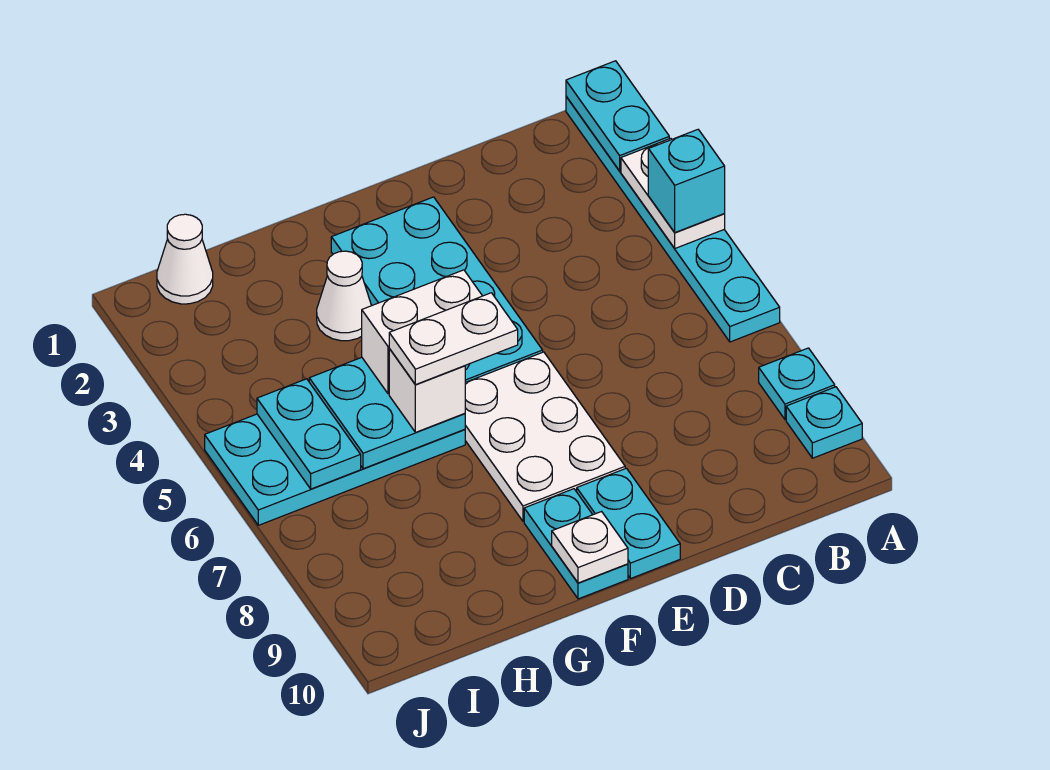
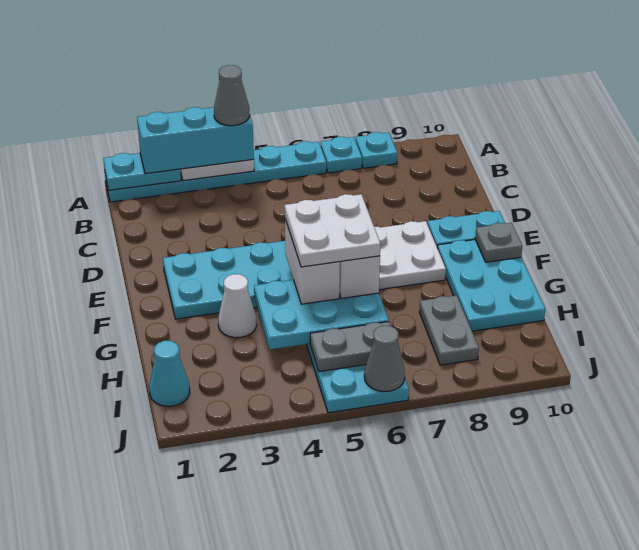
cyan 1x1 brick [648,130,725,232] -> cyan 1x3 brick [137,107,254,174]
none -> grey 1x1 cone [214,65,250,126]
cyan 1x1 plate [786,387,862,458] -> cyan 1x1 plate moved to [321,137,362,173]
white 1x2 plate [389,293,518,385] -> white 2x2 plate [285,194,380,267]
cyan 1x2 plate [524,489,628,599] -> cyan 2x3 plate [438,240,545,331]
white 1x1 plate [552,512,628,583] -> grey 1x1 plate [475,223,522,262]
cyan 2x2 plate [309,357,465,469] -> cyan 2x3 plate [254,280,389,349]
none -> grey 1x2 plate [419,295,479,365]
white 1x1 cone [157,214,213,304] -> cyan 1x1 cone [149,341,190,406]
cyan 1x2 plate [257,379,361,489] -> grey 1x2 plate [310,322,391,372]
none -> grey 1x1 cone [364,326,405,392]

